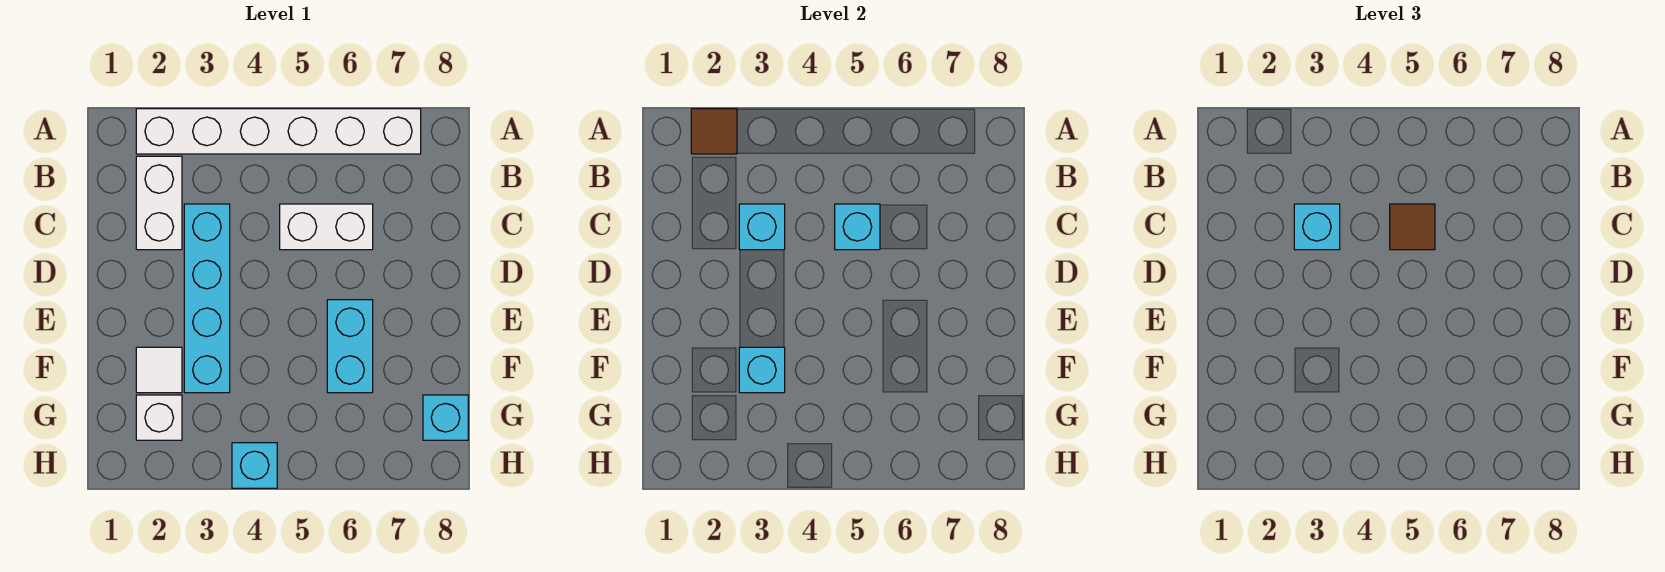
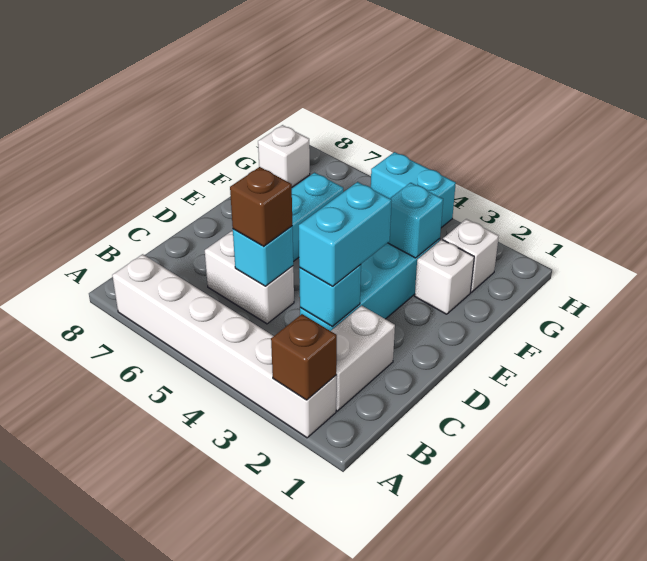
brown 1x1 tile [691,109,737,154] -> brown 1x1 brick [271,314,337,400]
cyan 1x1 brick [1294,204,1340,250] -> cyan 1x2 brick [299,182,392,286]
brown 1x1 tile [1390,204,1435,250] -> brown 1x1 brick [230,167,292,246]
white 1x1 tile [136,347,182,393] -> white 1x1 brick [415,239,474,314]
cyan 1x1 brick [423,395,468,440] -> white 1x1 brick [258,125,310,187]
cyan 1x1 brick [232,443,277,488] -> cyan 1x2 brick [371,152,456,228]

